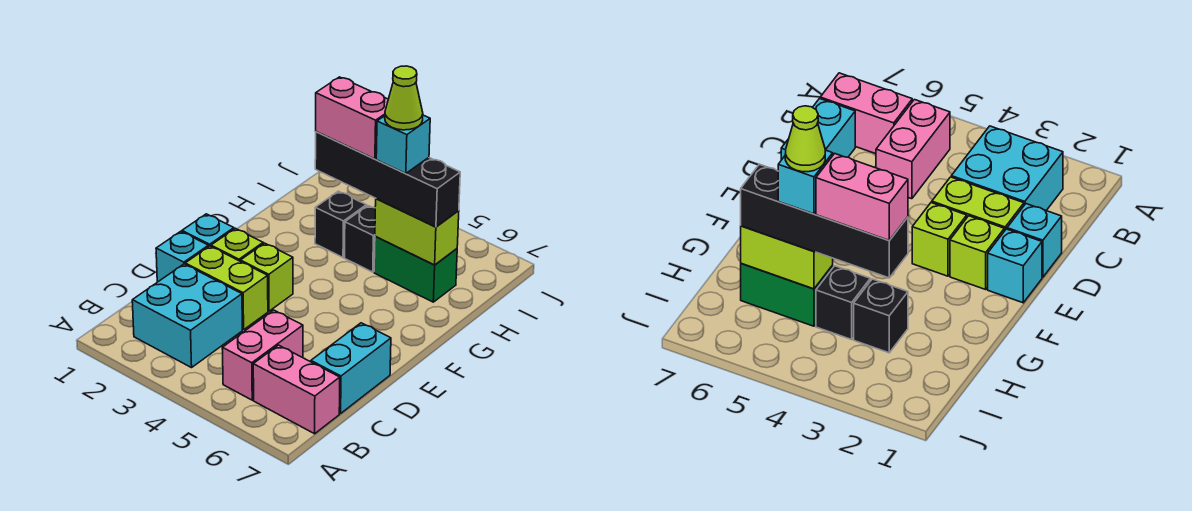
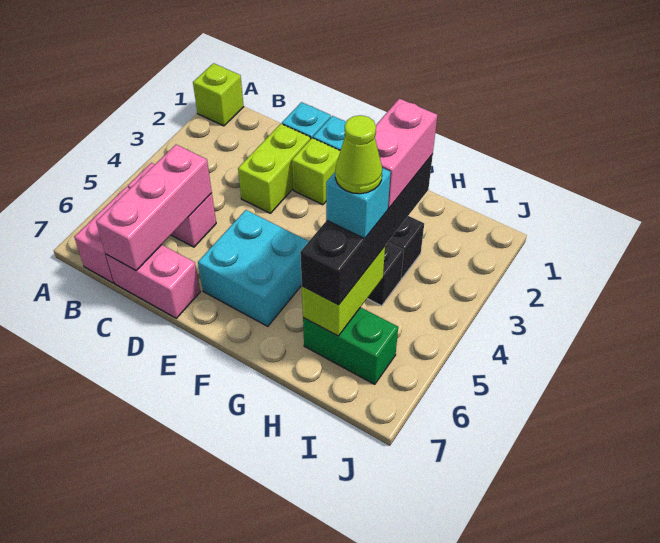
cyan 2x2 brick [132,264,242,368] -> cyan 2x2 brick moved to [198,210,309,326]
none -> pink 1x3 brick [96,145,212,270]
cyan 1x2 brick [311,323,391,413] -> pink 1x2 brick [106,245,200,318]
lime 1x1 brick [240,243,293,311] -> lime 1x1 brick moved to [193,63,244,126]
green 1x2 brick [374,236,457,302] -> green 1x2 brick turned to [303,307,398,384]

